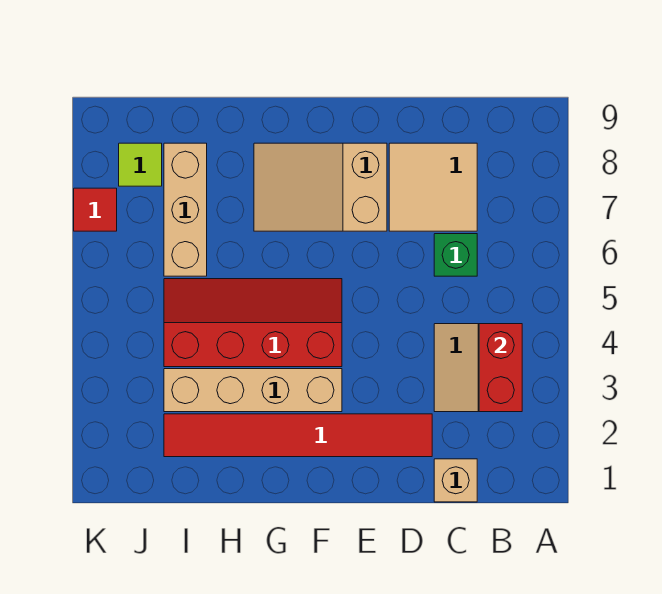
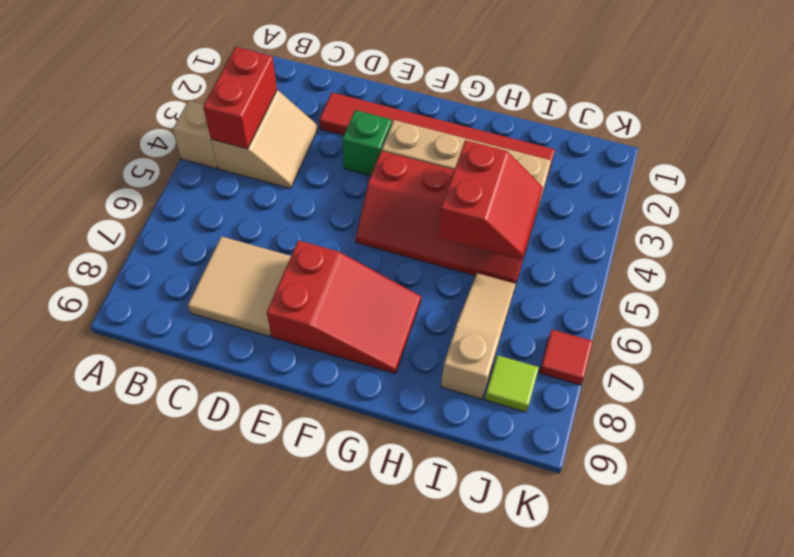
tan 1x1 brick [434,459,477,502] -> tan 1x1 brick moved to [173,101,217,168]
green 1x1 brick [434,234,477,276] -> green 1x1 brick moved to [342,110,392,176]
tan 2x3 slope [254,143,387,231] -> red 2x3 slope [267,240,421,374]
none -> red 2x2 slope [438,140,543,260]
tan 1x3 brick [164,143,207,276] -> tan 1x3 slope [441,273,516,399]

